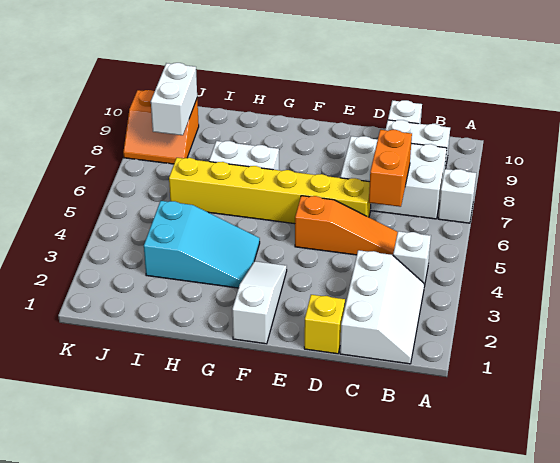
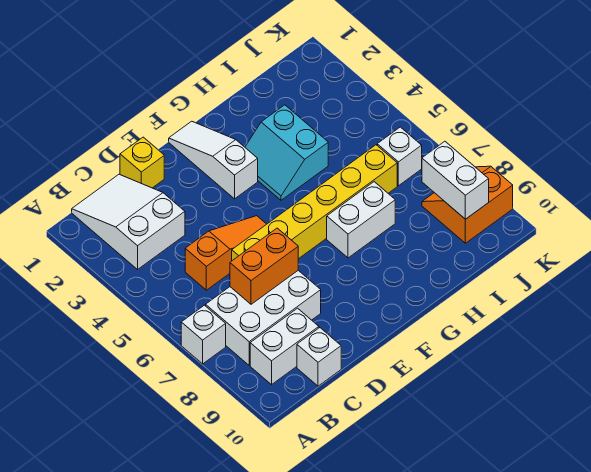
white 2x3 slope [340,250,424,364] -> white 2x3 slope turned to [72,174,185,269]
white 1x1 brick [393,231,431,285] -> white 1x1 brick moved to [377,127,422,186]
orange 1x3 slope [295,196,398,255] -> orange 1x3 slope turned to [185,216,266,290]
orange 1x2 brick [369,130,412,207] -> orange 1x2 brick turned to [230,228,298,304]
white 1x3 slope [232,261,287,344] -> white 1x3 slope turned to [169,121,258,199]
cyan 2x3 slope [144,201,260,288] -> cyan 2x2 slope [245,105,328,200]

